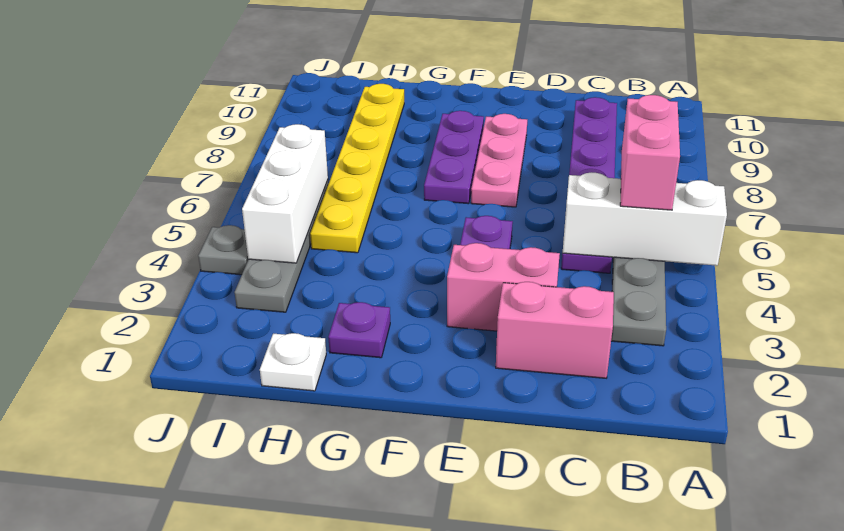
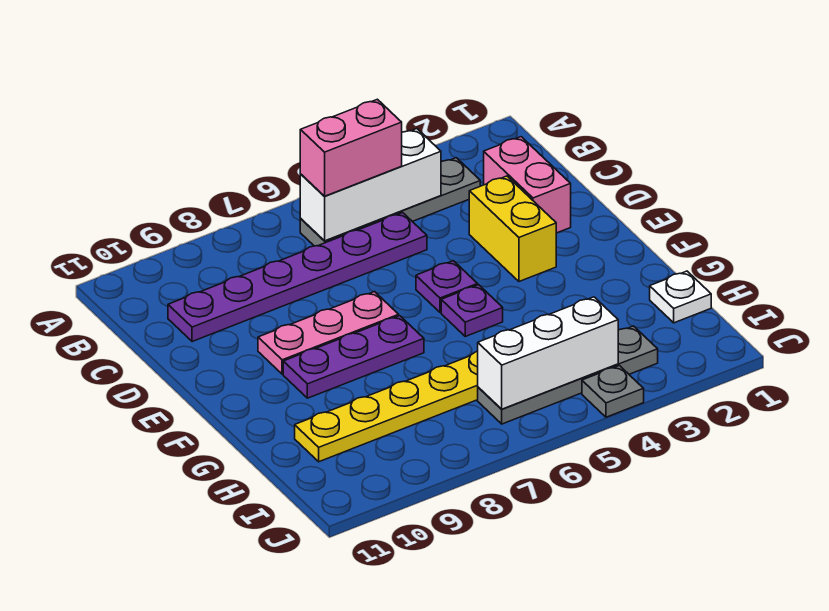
white 1x3 brick [563,173,727,266] -> white 1x3 brick turned to [300,129,441,241]
pink 1x2 brick [447,243,560,331] -> yellow 1x2 brick [469,176,556,281]
purple 1x1 plate [328,302,390,358] -> purple 1x1 plate moved to [441,285,503,336]

